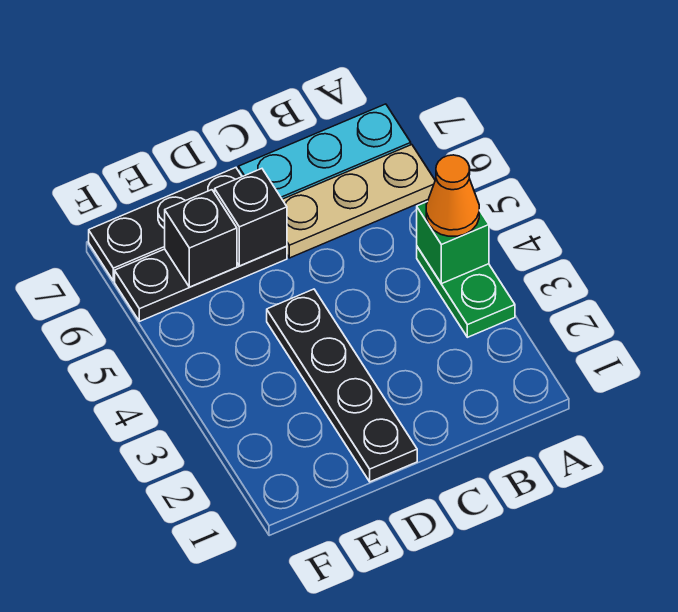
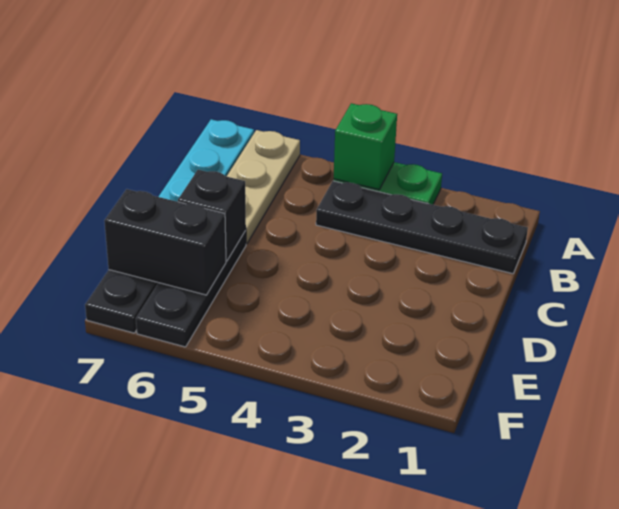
orange 1x1 cone [426,155,479,236] -> none
black 1x4 plate [267,289,417,482] -> black 1x4 plate moved to [316,181,528,274]
black 1x1 brick [165,190,237,287] -> black 1x2 brick [104,189,226,295]

